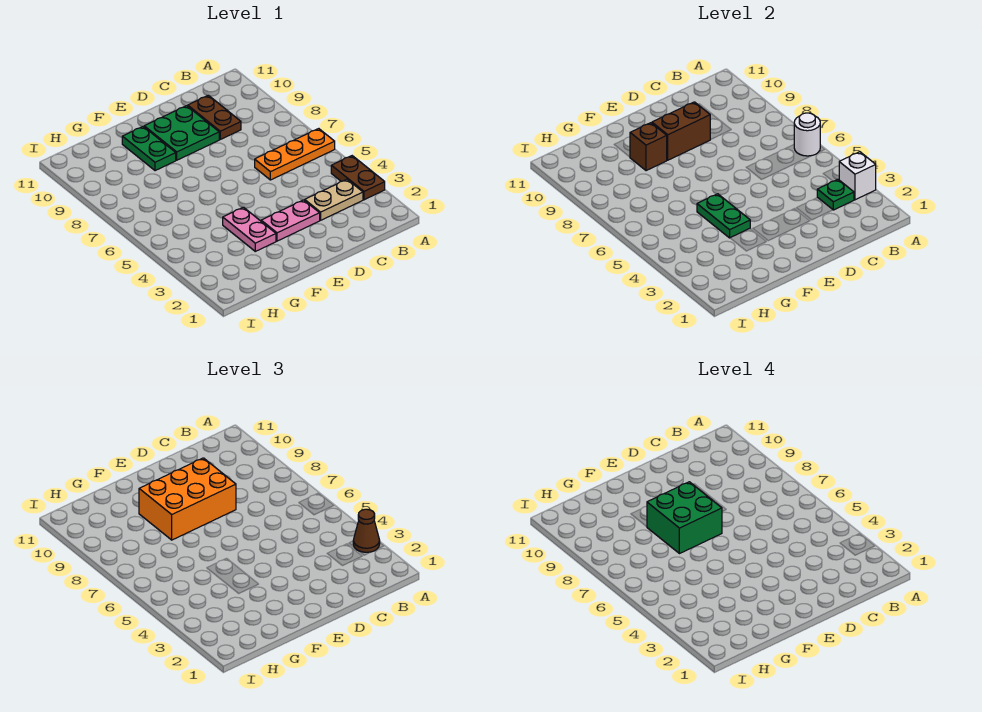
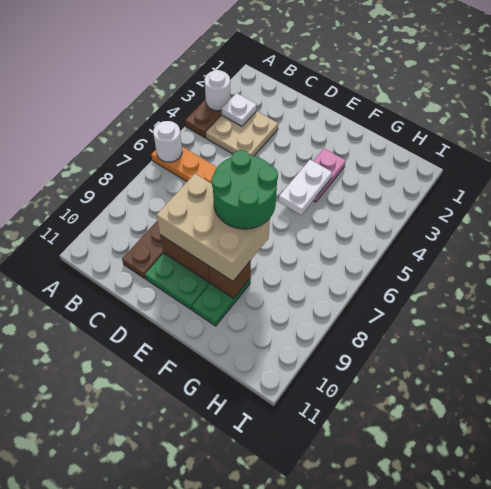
white 1x1 brick [839,152,876,200] -> white 1x1 round brick [205,70,231,111]
brown 1x1 cone [353,509,380,552] -> none
tan 1x2 plate [305,179,363,220] -> tan 2x2 plate [206,111,278,156]
green 1x1 plate [817,179,854,210] -> white 1x1 plate [222,93,257,126]
pink 1x2 plate [261,200,320,241] -> none
orange 2x3 brick [139,458,236,540] -> tan 2x3 brick [157,174,270,281]
green 2x2 brick [647,482,722,554] -> green 2x2 round brick [211,150,278,229]
green 1x2 plate [697,194,750,238] -> white 1x2 plate [279,160,332,215]

